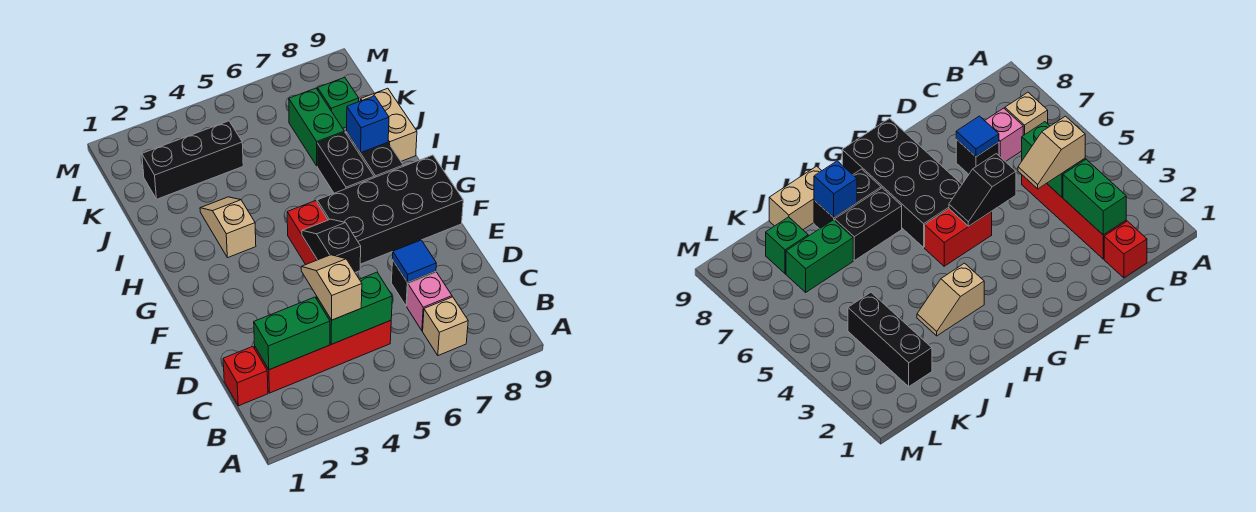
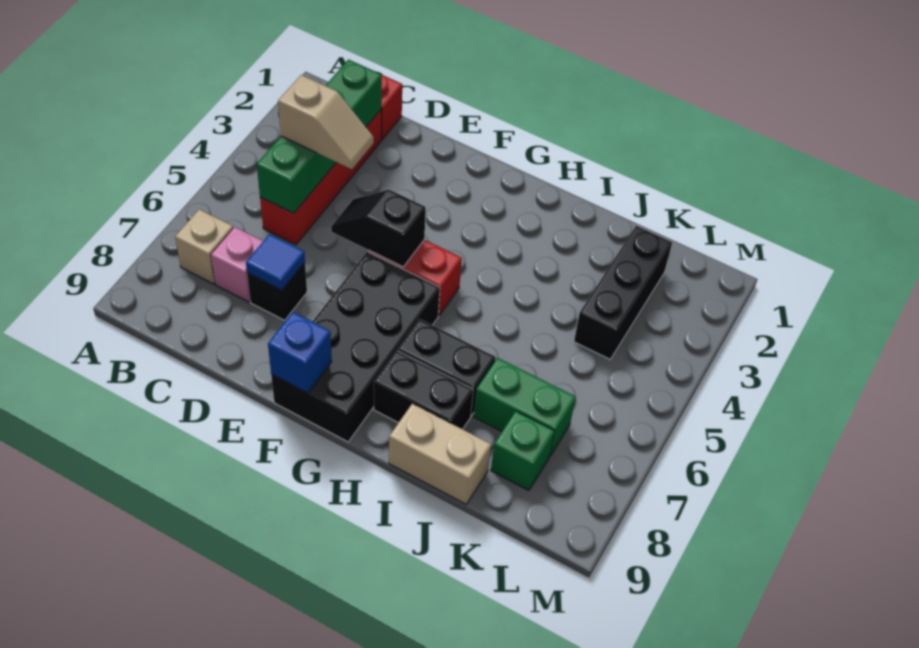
black 1x2 slope [302,219,361,272] -> black 1x2 slope turned to [331,190,426,267]
tan 1x2 slope [200,197,256,258] -> none
blue 1x1 brick [347,96,389,153] -> blue 1x1 brick moved to [268,312,332,393]

